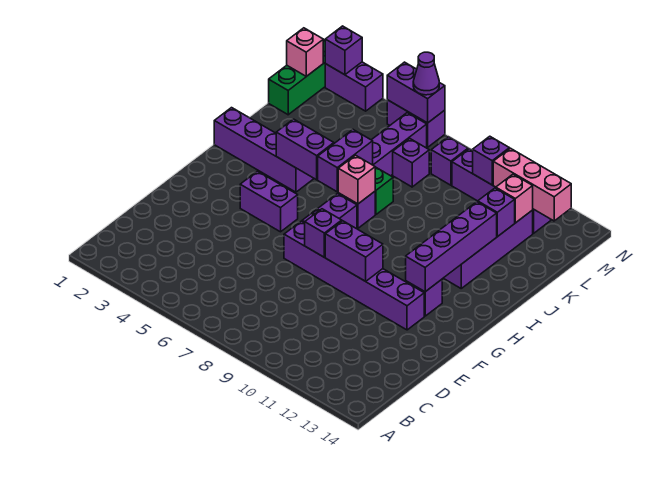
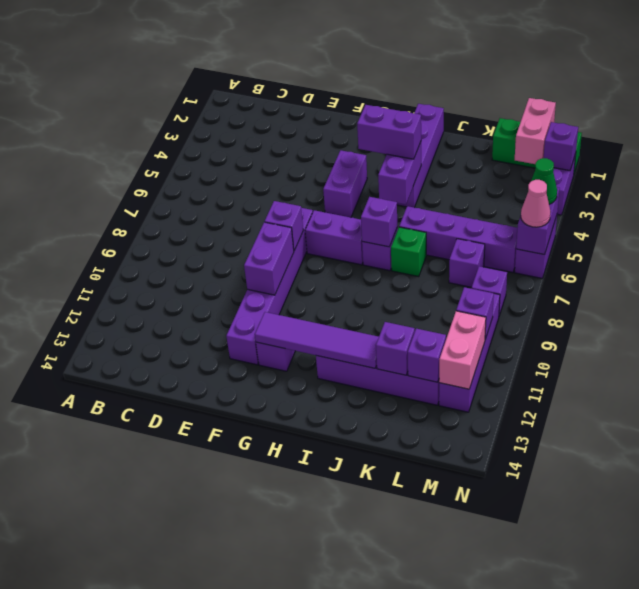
purple 1x4 brick [406,202,497,292] -> purple 1x4 tile [255,312,379,368]
purple 1x2 brick [318,130,373,192] -> purple 1x2 brick moved to [357,105,421,159]
pink 1x1 brick [338,155,375,204] -> purple 1x1 brick [361,197,397,247]
pink 1x1 brick [496,174,533,223] -> purple 1x1 brick [408,329,446,382]
pink 1x1 brick [287,28,323,76] -> pink 1x2 brick [515,98,556,164]
pink 1x3 brick [493,148,571,221] -> pink 1x2 brick [439,311,486,389]
none -> green 1x1 cone [531,158,557,204]
purple 1x1 cone [413,52,439,95] -> pink 1x1 cone [521,180,551,227]

